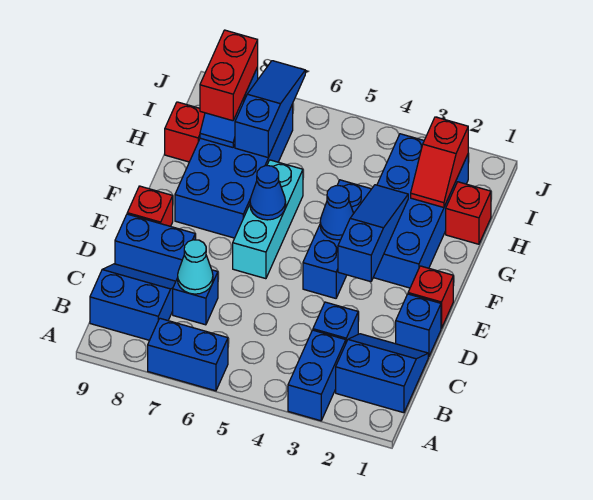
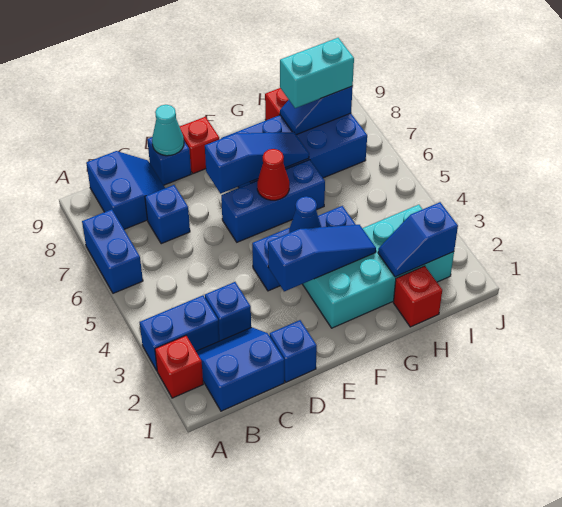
blue 2x2 slope [336,334,428,413] -> blue 2x2 slope turned to [196,327,284,411]
cyan 1x1 cone [178,240,213,294] -> cyan 1x1 cone moved to [152,105,184,156]
blue 1x2 brick [115,214,195,281] -> blue 1x1 brick [147,137,191,185]
red 1x1 brick [408,266,453,328] -> red 1x1 brick moved to [155,336,203,398]
cyan 1x3 brick [233,160,303,279] -> blue 1x3 brick [221,160,325,242]
blue 2x4 brick [373,134,468,288] -> cyan 2x4 brick [303,205,454,328]
blue 1x1 cone [250,166,286,220] -> red 1x1 cone [257,149,289,200]
red 1x2 slope [411,117,468,208] -> blue 1x2 slope [378,202,458,277]
blue 1x3 slope [235,61,305,157] -> blue 1x3 slope moved to [205,132,309,194]
red 1x2 brick [200,30,258,121] -> cyan 1x2 brick [280,38,354,108]

